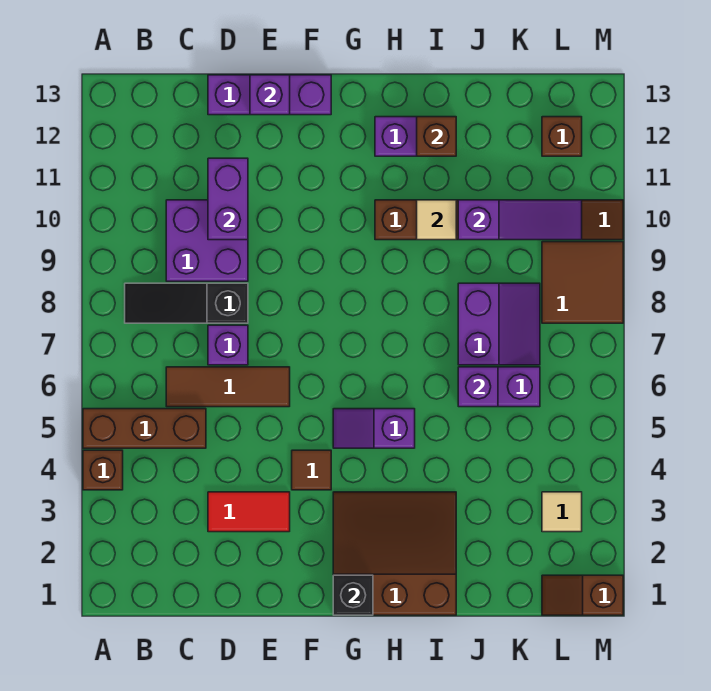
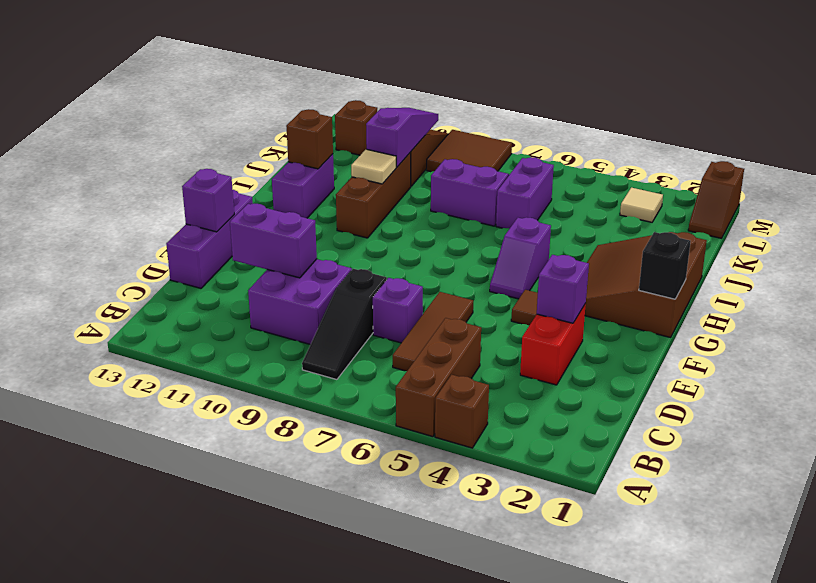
red 1x2 tile [208,492,290,532] -> red 1x2 brick [520,304,586,385]
purple 1x1 brick [458,367,498,407] -> purple 1x1 brick moved to [537,255,589,323]

